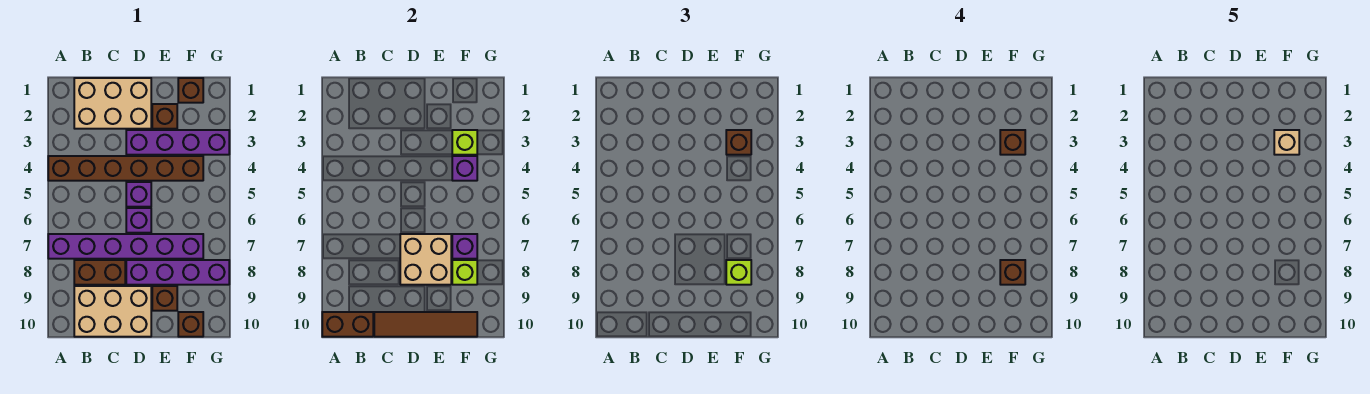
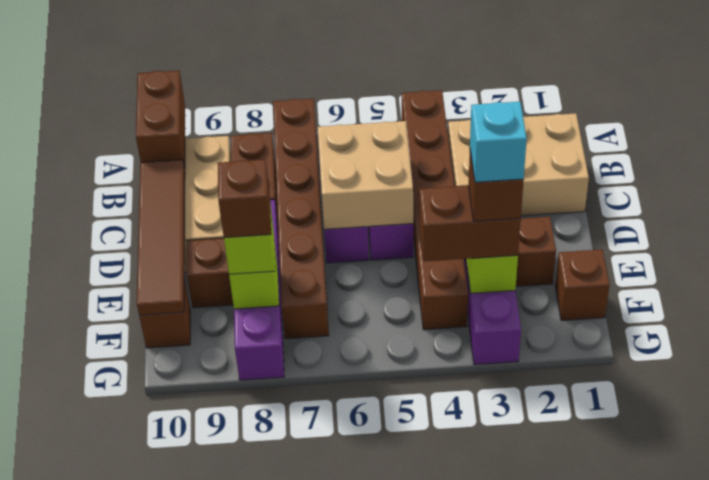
purple 1x6 brick [48,234,203,259] -> brown 1x6 brick [273,99,329,339]
tan 2x3 brick [74,78,151,129] -> tan 2x3 brick turned to [448,113,589,216]
tan 2x2 brick [400,234,451,285] -> tan 2x2 brick moved to [318,121,413,229]
brown 1x1 brick [726,130,751,155] -> brown 1x2 brick [420,186,521,261]
tan 1x1 brick [1274,130,1299,155] -> cyan 1x1 brick [470,102,527,182]
purple 1x1 brick [452,156,477,181] -> none
purple 1x1 brick [452,234,477,259] -> none

